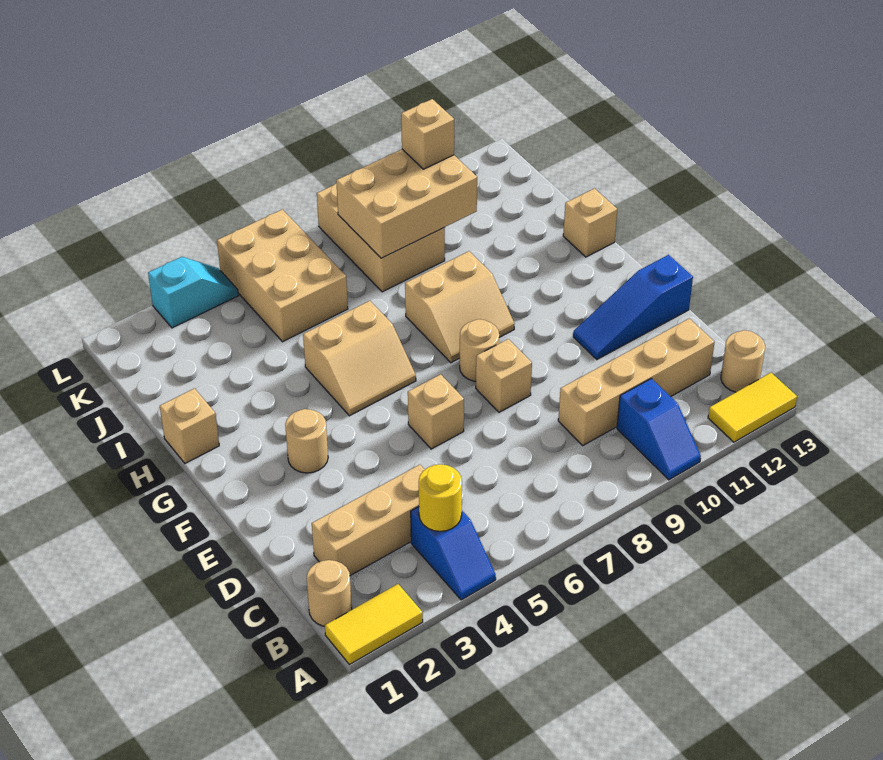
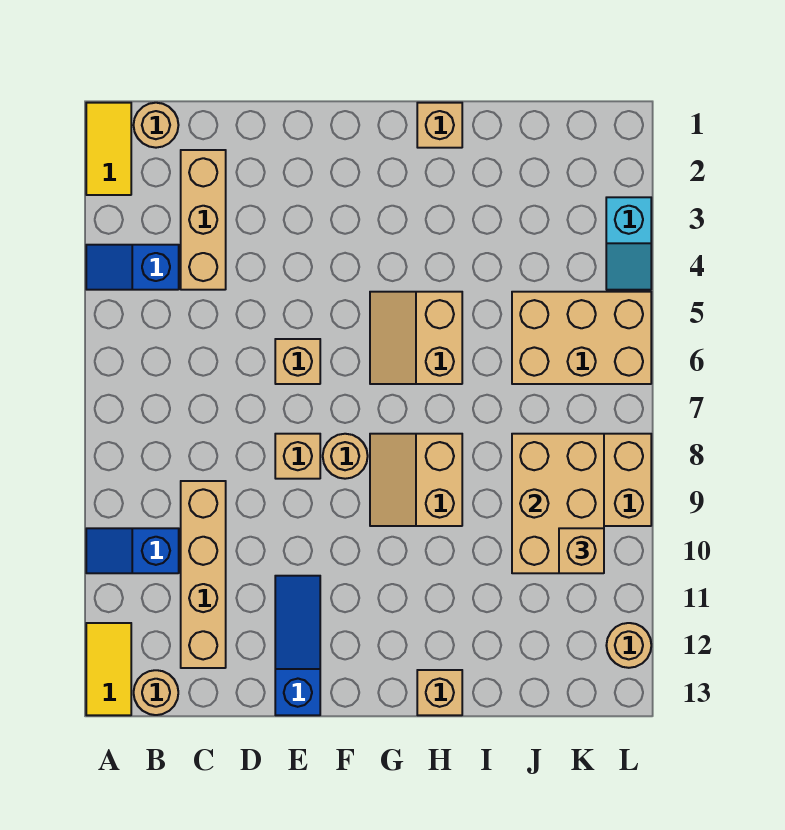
yellow 1x1 round brick [419,464,462,531] -> none
tan 1x1 round brick [285,409,328,473] -> tan 1x1 round brick moved to [606,623,651,668]

